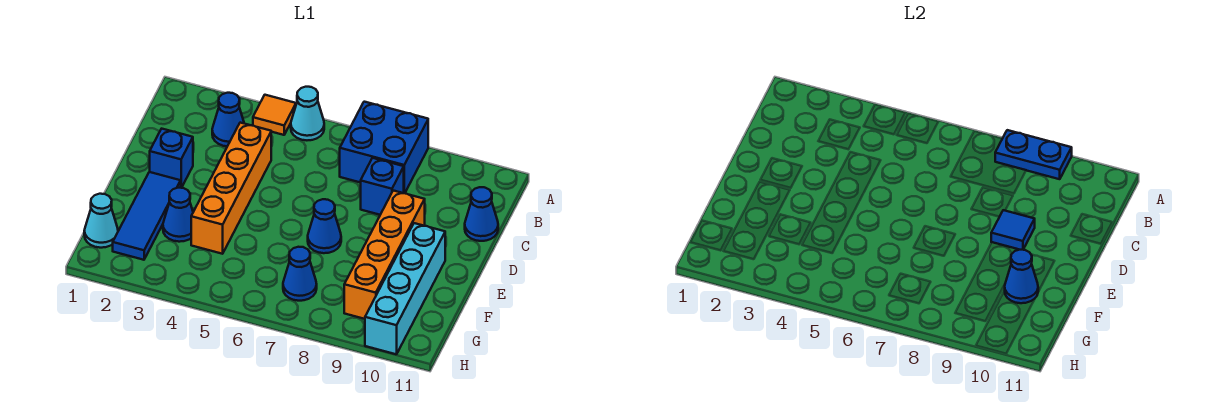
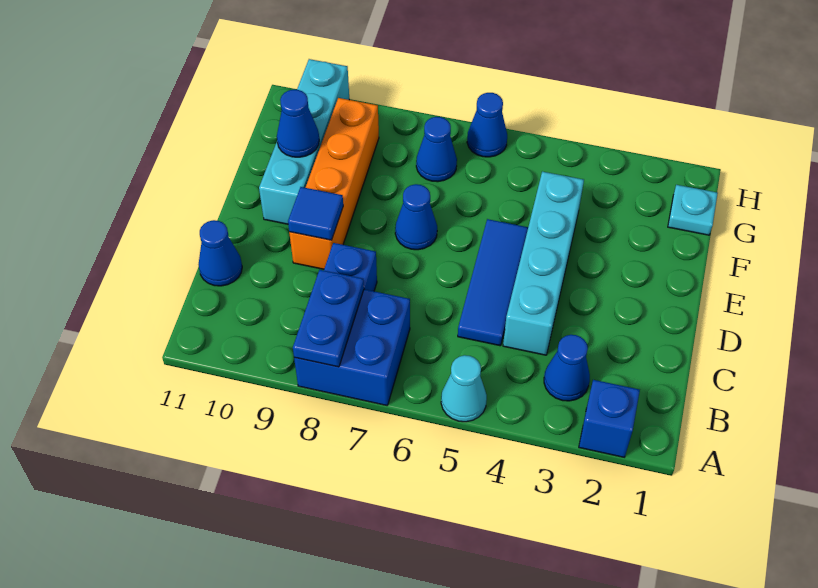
orange 1x1 tile [253,95,296,135] -> none
blue 1x2 plate [995,130,1072,179] -> blue 1x2 plate turned to [293,270,364,367]
orange 1x4 brick [191,123,271,254] -> cyan 1x4 brick [503,172,584,355]
blue 1x1 brick [150,129,193,188] -> blue 1x1 brick moved to [579,380,640,457]
blue 1x3 tile [113,172,181,260] -> blue 1x3 tile moved to [458,219,528,346]
blue 1x1 cone [163,188,193,242] -> blue 1x1 cone moved to [467,93,507,157]
cyan 1x1 cone [84,194,118,248] -> cyan 1x1 plate [668,185,718,235]

